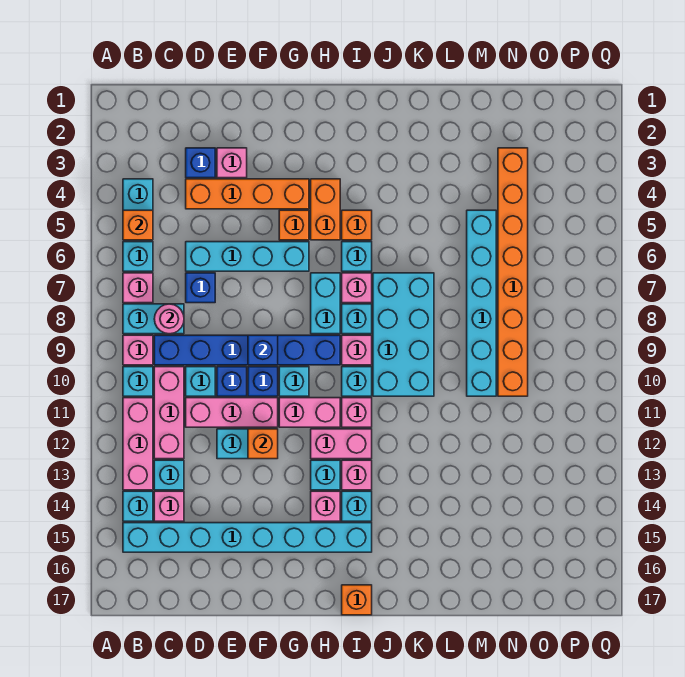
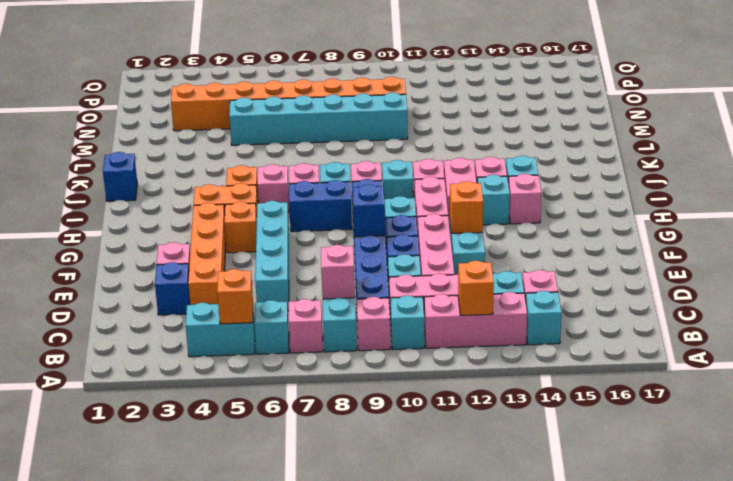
cyan 1x8 brick [123,523,372,552] -> none
pink 1x1 round brick [154,304,184,334] -> pink 1x1 brick [321,245,355,299]
blue 1x1 brick [186,273,215,303] -> blue 1x1 brick moved to [103,152,137,201]
cyan 1x2 brick [311,273,340,334] -> blue 1x2 brick [289,180,352,232]
cyan 1x1 brick [342,242,372,271] -> pink 1x1 brick [258,164,289,213]
orange 1x1 brick [342,585,372,615] -> orange 1x1 brick moved to [458,261,494,316]
cyan 2x4 brick [373,273,434,396] -> none

